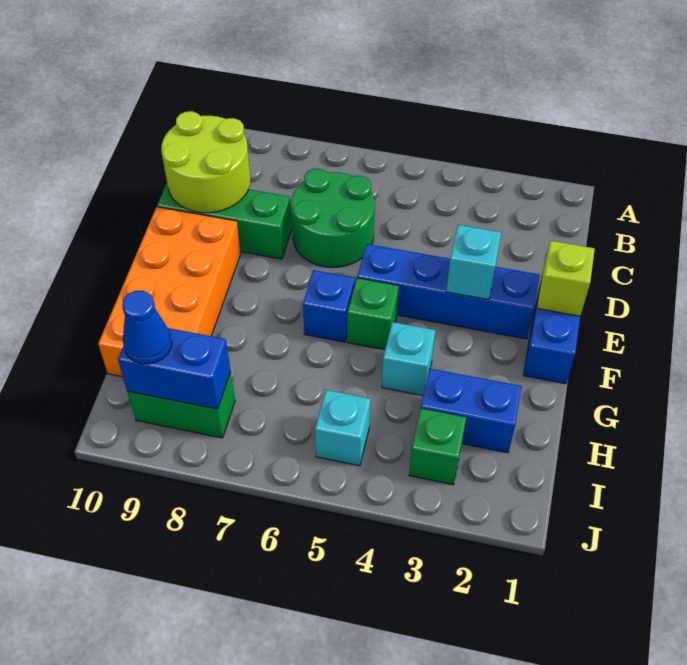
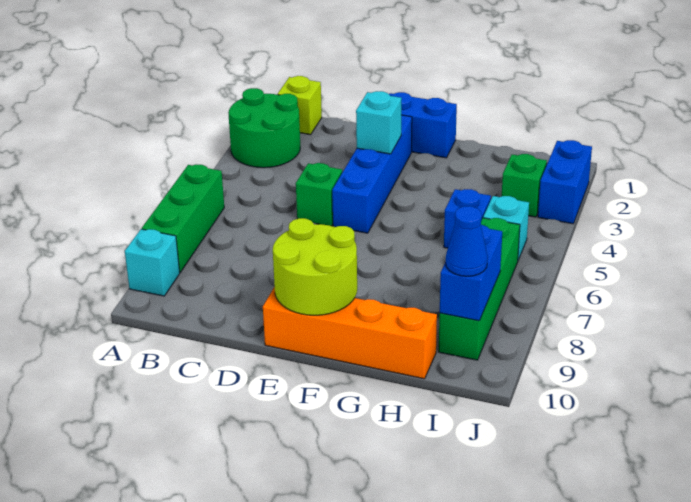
green 2x2 round brick [291,169,375,267] -> green 2x2 round brick moved to [228,88,300,168]
lime 2x2 round brick [161,111,251,213] -> lime 2x2 round brick moved to [273,218,357,315]
green 1x3 brick [157,183,292,259] -> green 1x3 brick moved to [142,165,224,272]
lime 1x1 brick [537,241,595,316] -> lime 1x1 brick moved to [278,76,322,135]
orange 2x4 brick [98,207,241,377] -> orange 1x4 brick [263,287,437,379]
green 1x1 brick [347,278,399,350] -> green 1x1 brick moved to [296,163,342,226]
blue 1x1 brick [303,270,355,342] -> blue 1x1 brick moved to [444,189,491,248]
cyan 1x1 brick [382,322,435,395] -> cyan 1x1 brick moved to [125,229,180,296]
blue 1x2 brick [421,369,522,453] -> blue 1x2 brick moved to [538,140,592,224]
green 1x2 brick [127,372,235,438] -> green 1x4 brick [439,218,520,360]

